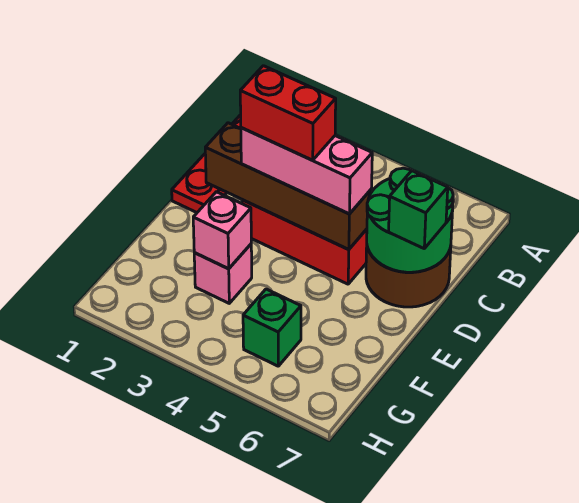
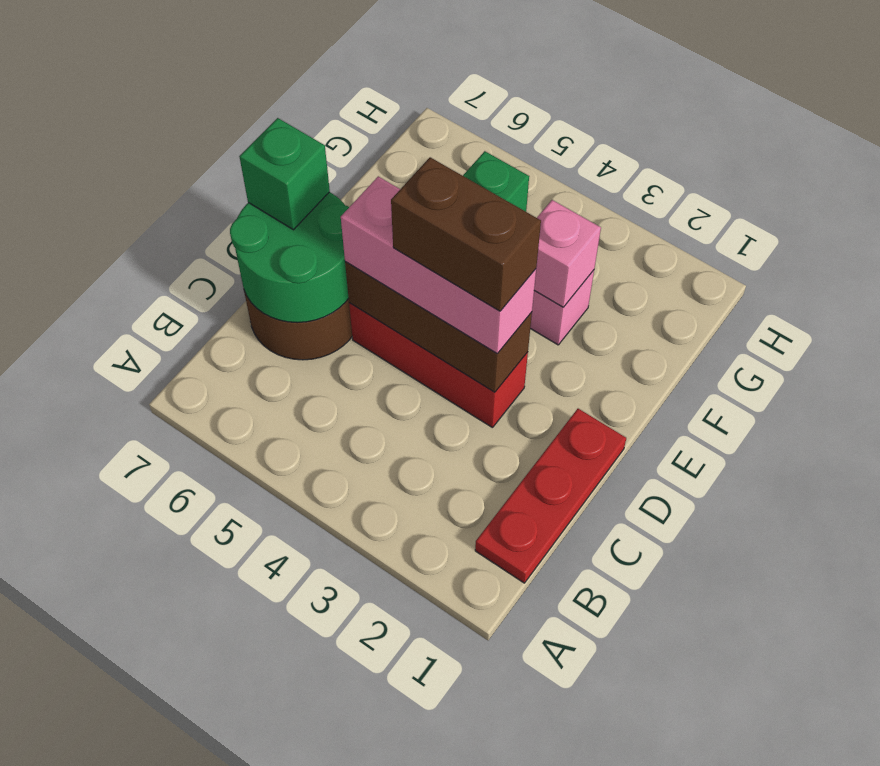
brown 1x4 brick [205,123,371,250] -> brown 1x3 brick [345,262,532,392]
red 1x2 brick [240,66,336,160] -> brown 1x2 brick [391,157,541,311]

